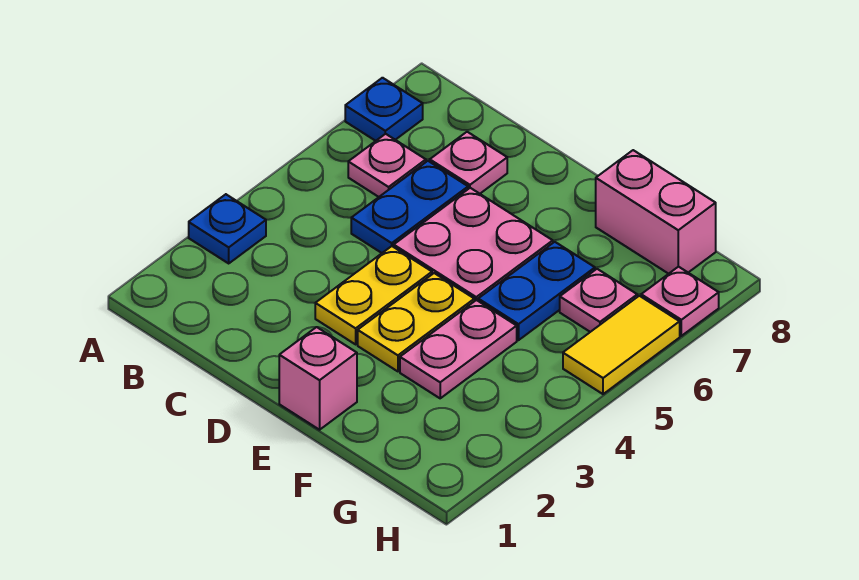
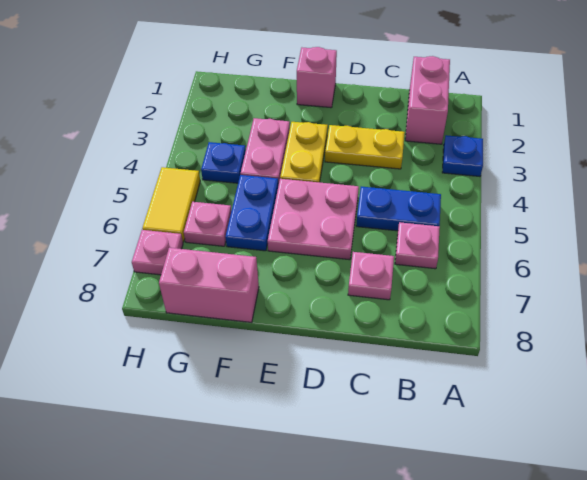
blue 1x1 plate [345,78,423,141] -> blue 1x1 plate moved to [201,142,246,183]
none -> pink 1x2 brick [405,56,450,144]
blue 1x2 plate [351,161,468,253] -> blue 1x2 plate turned to [356,187,441,231]
yellow 1x2 plate [315,246,432,344] -> yellow 1x2 plate turned to [325,125,405,169]

